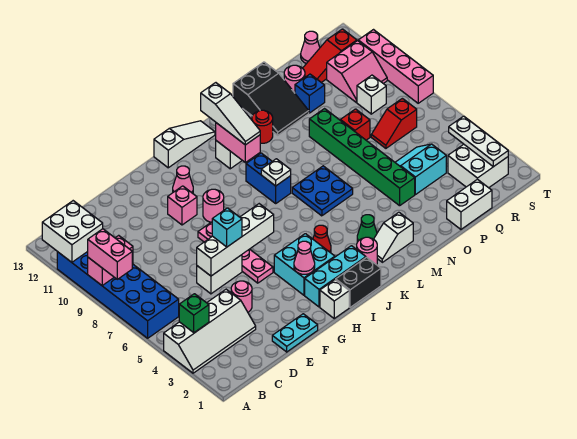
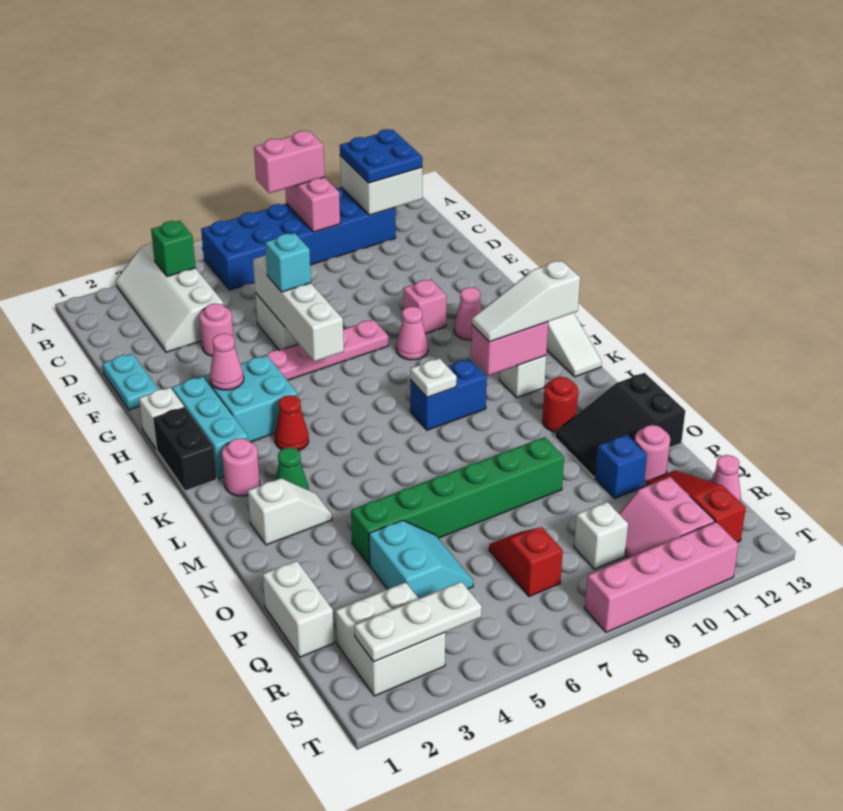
pink 1x1 round brick [203,189,224,222] -> pink 1x1 cone [396,307,428,360]
white 1x2 slope [374,212,413,262] -> white 1x2 slope turned to [248,478,332,545]
blue 2x2 plate [292,166,353,216] -> blue 2x2 plate moved to [340,129,422,183]
red 1x1 brick [340,109,370,140] -> none

